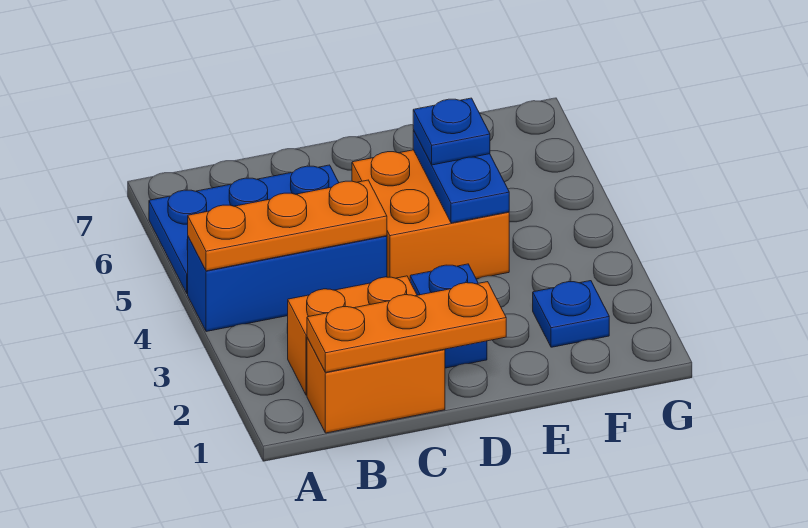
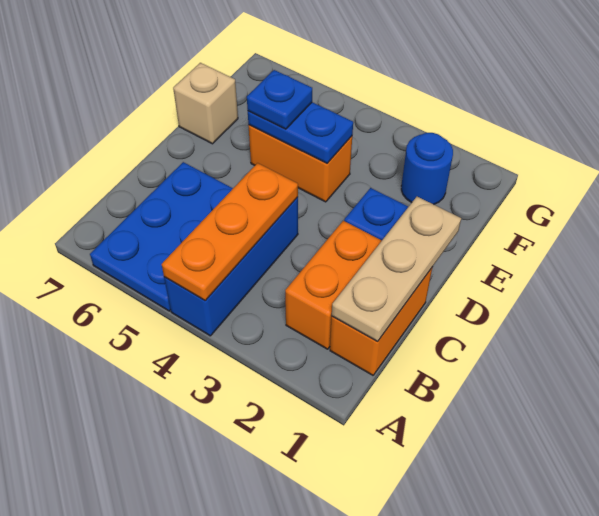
orange 1x3 plate [307,282,506,372] -> tan 1x3 plate [332,197,461,341]
orange 2x2 brick [352,150,509,280] -> orange 1x2 brick [249,125,352,202]
none -> tan 1x1 brick [173,63,238,144]
blue 1x1 plate [533,281,609,347] -> blue 1x1 round brick [401,133,453,204]

